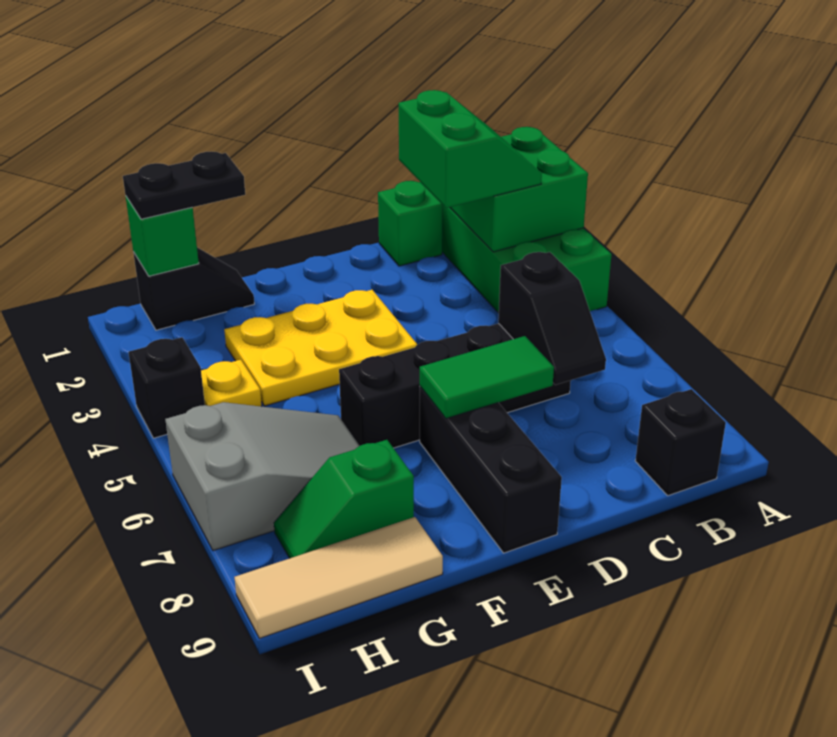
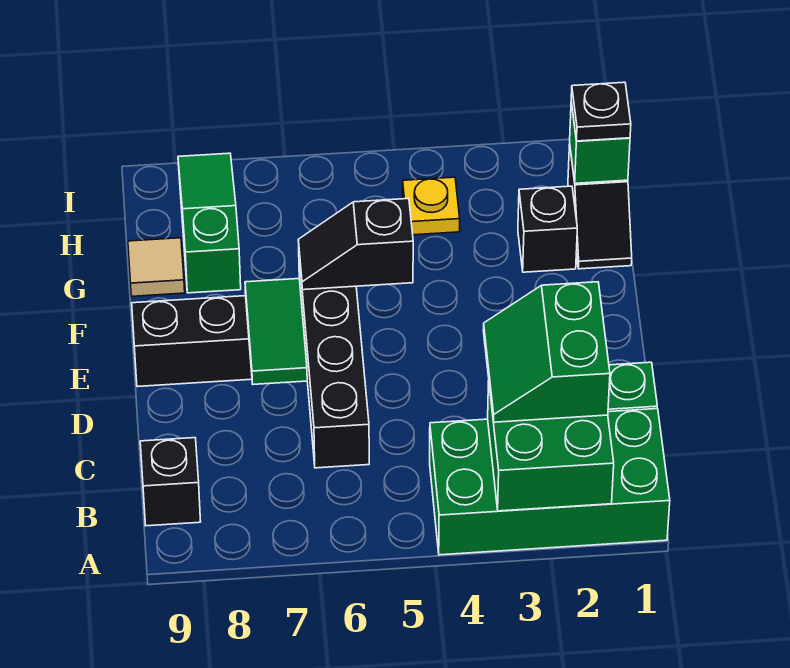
green 2x2 slope [399,90,542,208] -> green 2x2 slope turned to [483,282,610,422]
black 1x2 slope [498,252,606,385] -> black 1x2 slope moved to [298,199,413,290]
yellow 2x3 plate [224,290,417,406] -> none
black 1x2 plate [123,151,245,219] -> black 1x1 plate [571,82,631,141]
grey 2x3 slope [165,402,359,551] -> none
green 1x2 slope [274,440,414,558] -> green 1x3 slope [178,153,241,293]
tan 1x3 tile [235,517,443,638] -> tan 1x1 tile [128,238,185,296]
black 1x1 brick [128,337,205,438] -> black 1x1 brick moved to [518,186,577,272]

